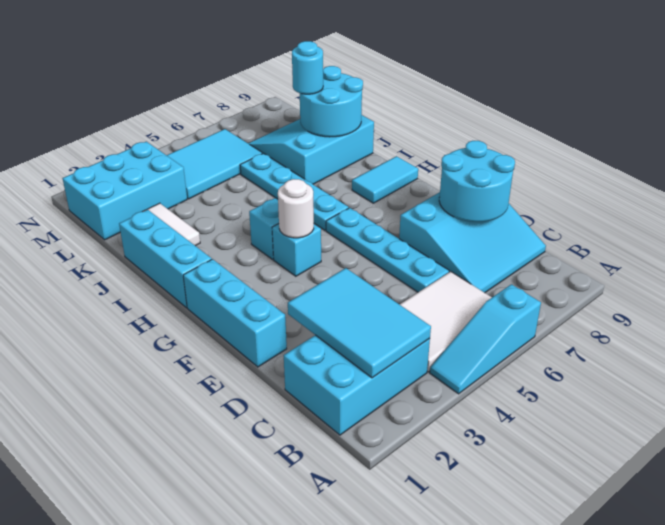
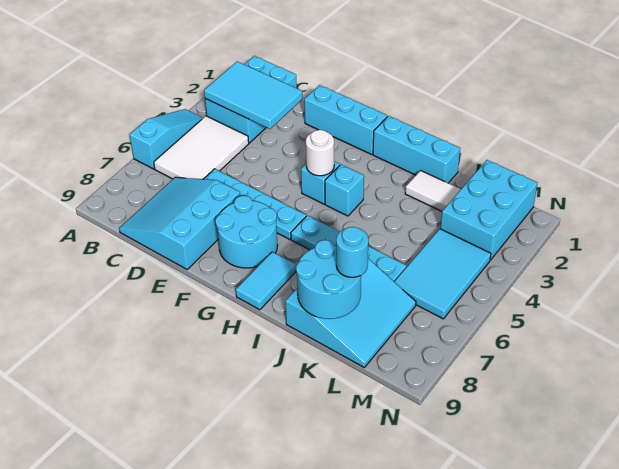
cyan 2x2 round brick [439,141,515,222] -> cyan 2x2 round brick moved to [215,196,278,268]

